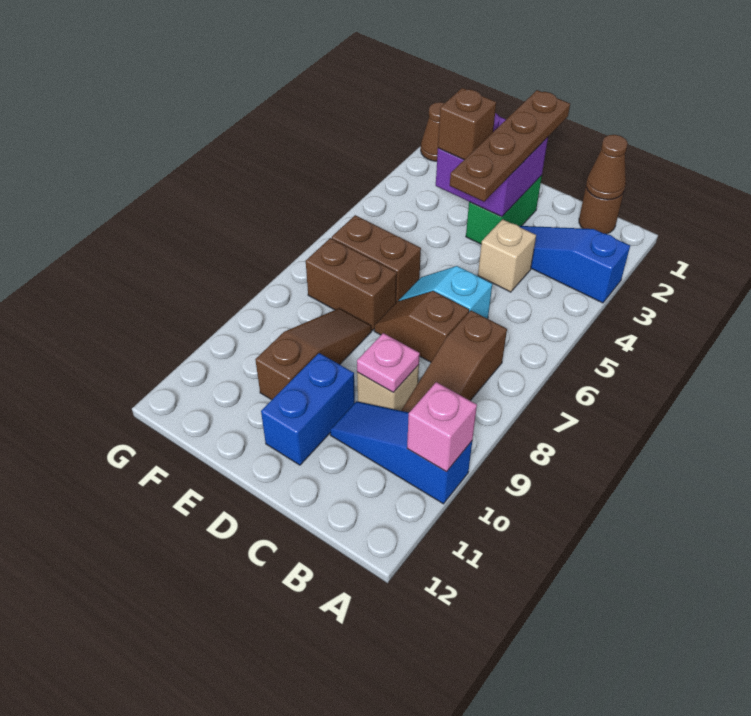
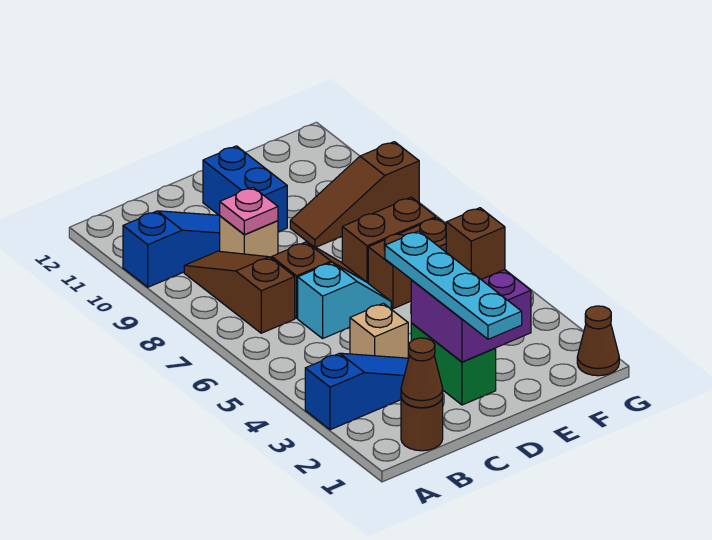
pink 1x1 brick [407,382,477,472] -> none
brown 1x4 plate [450,90,570,202] -> cyan 1x4 plate [385,231,522,339]
brown 1x3 slope [255,308,372,400] -> brown 1x3 slope turned to [290,142,419,247]

